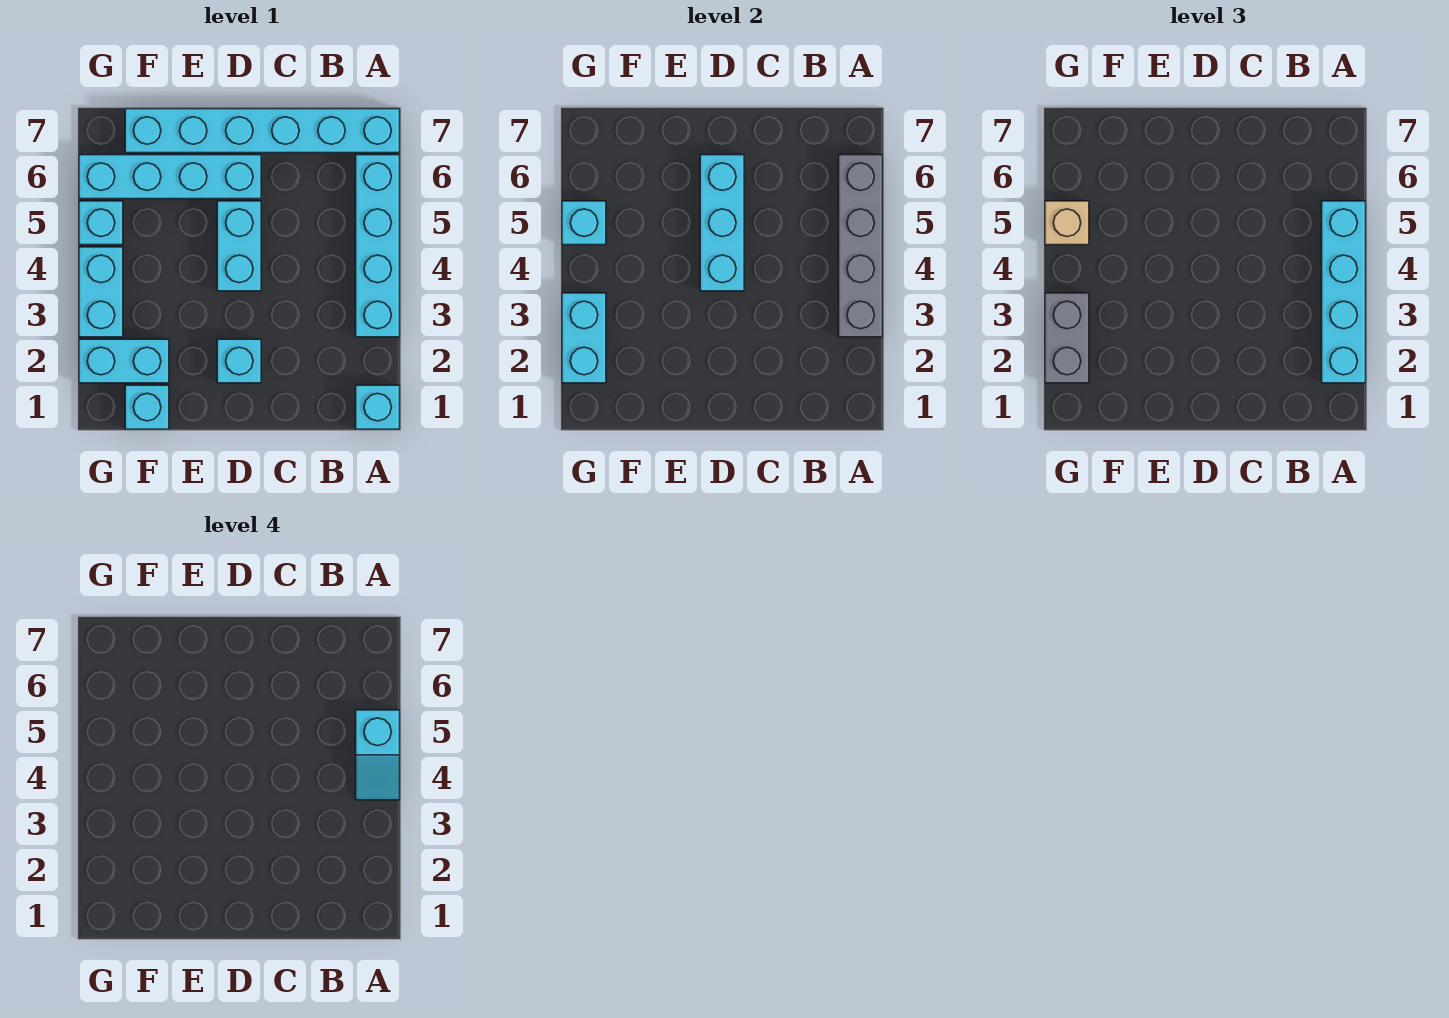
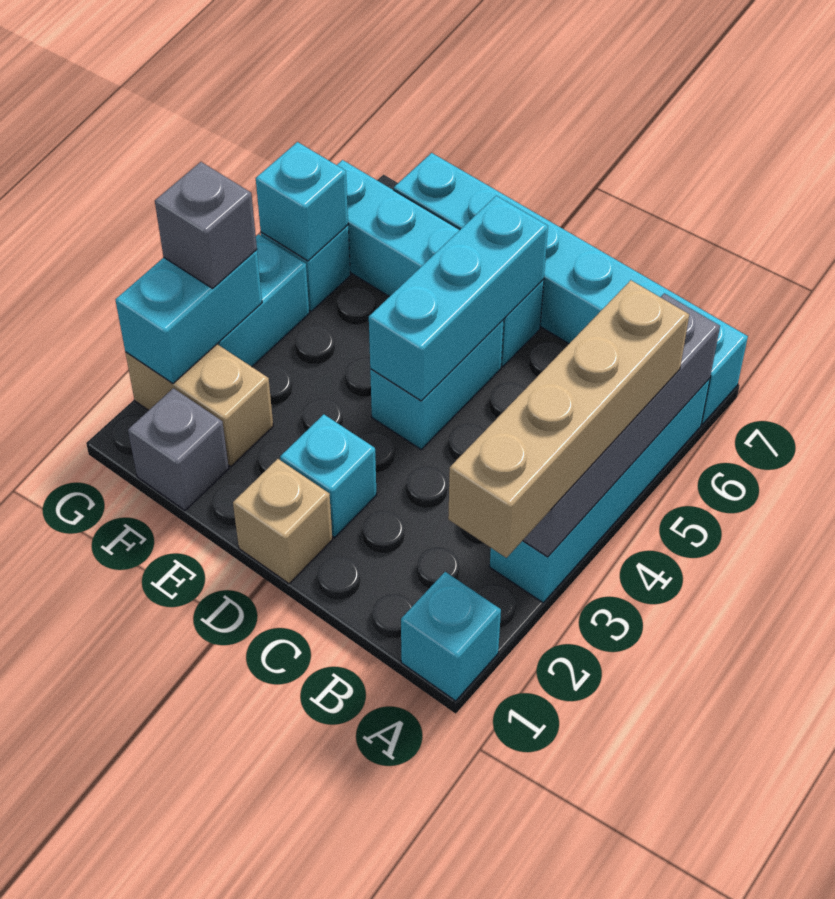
cyan 1x4 brick [1322,201,1366,383] -> tan 1x4 brick [448,280,689,558]
cyan 1x2 slope [356,710,400,800] -> none
cyan 1x1 brick [125,385,169,429] -> grey 1x1 brick [128,388,229,510]
cyan 1x2 brick [79,339,169,383] -> tan 1x2 brick [125,344,273,467]
grey 1x2 brick [1045,293,1089,383] -> grey 1x1 brick [155,162,257,288]
tan 1x1 brick [1045,201,1089,245] -> tan 1x1 brick moved to [233,459,332,584]

